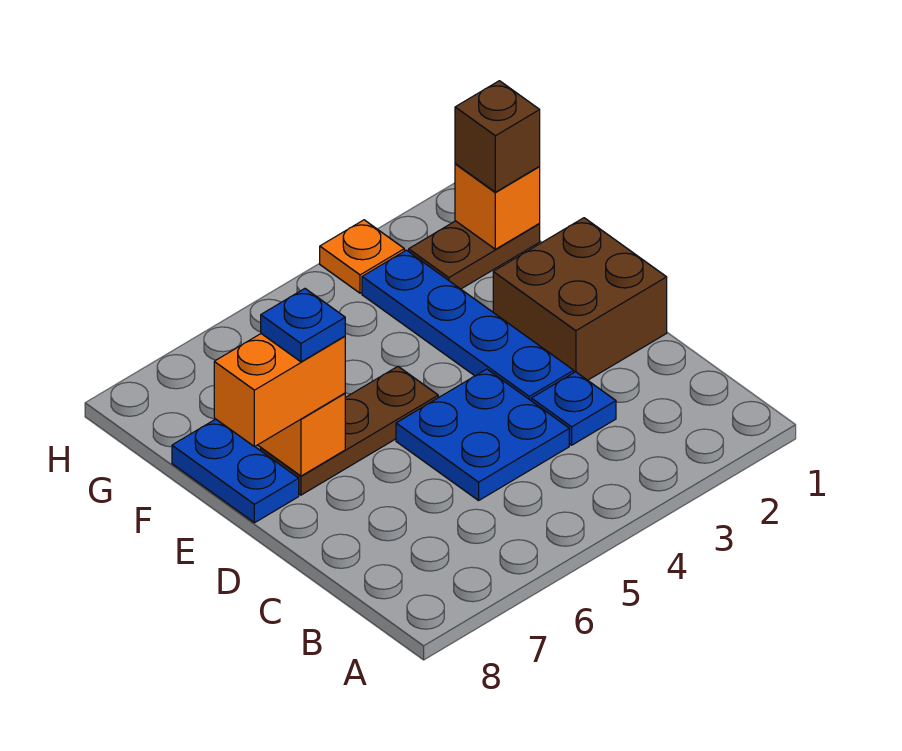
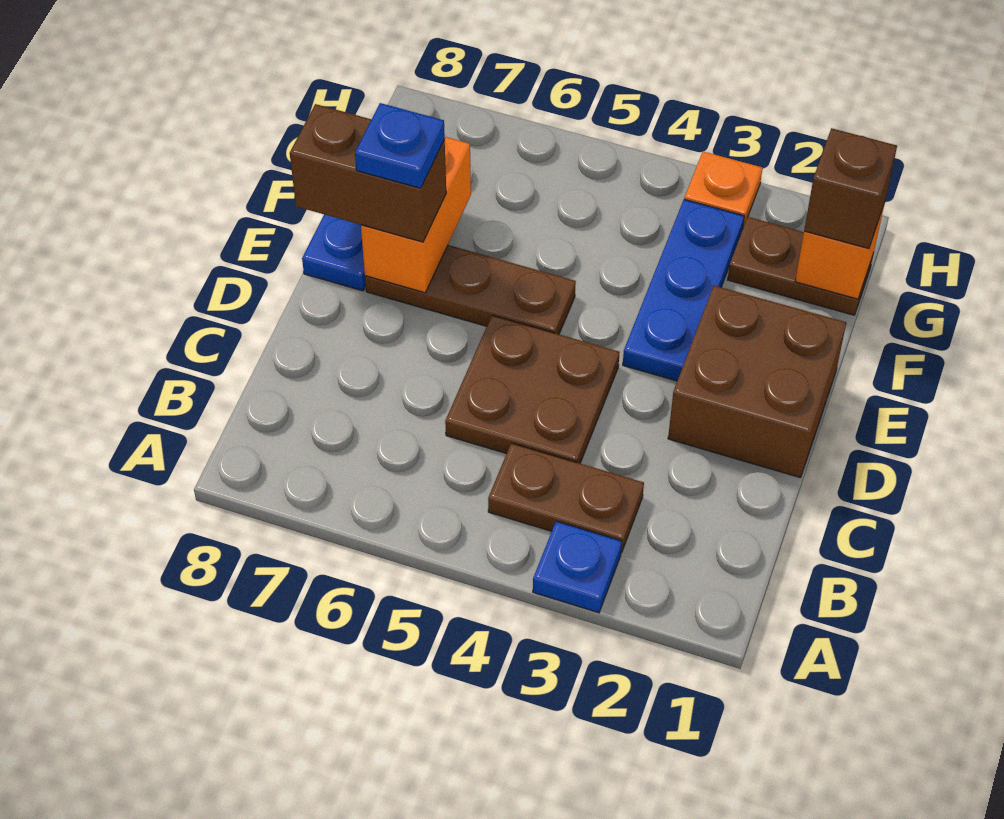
none -> brown 1x2 plate [488,443,644,553]
blue 1x1 plate [531,372,616,445] -> blue 1x1 plate moved to [533,521,622,613]
blue 2x2 plate [396,369,569,500] -> brown 2x2 plate [445,315,620,463]
blue 1x4 plate [362,250,574,400] -> blue 1x3 plate [623,200,744,381]
orange 1x2 brick [214,334,345,447] -> brown 1x2 brick [290,104,446,242]

